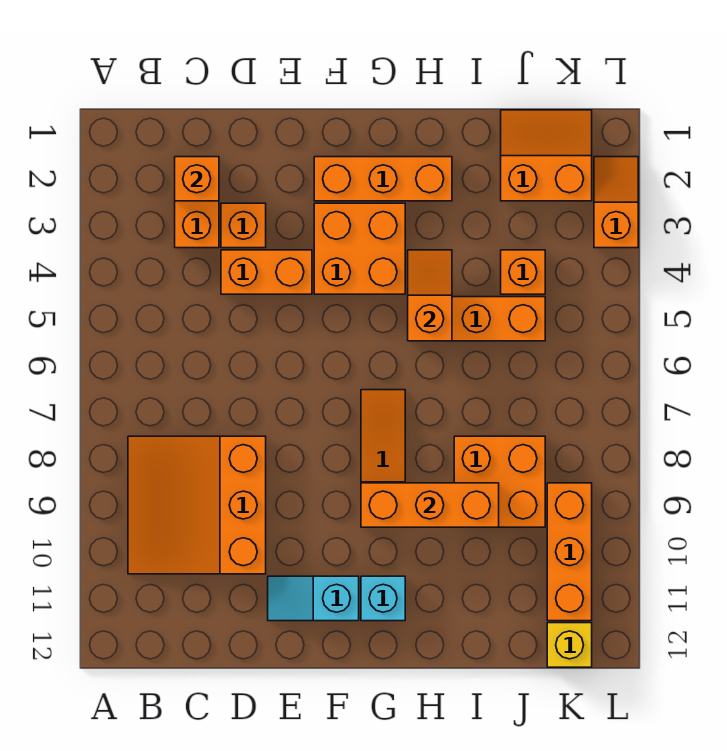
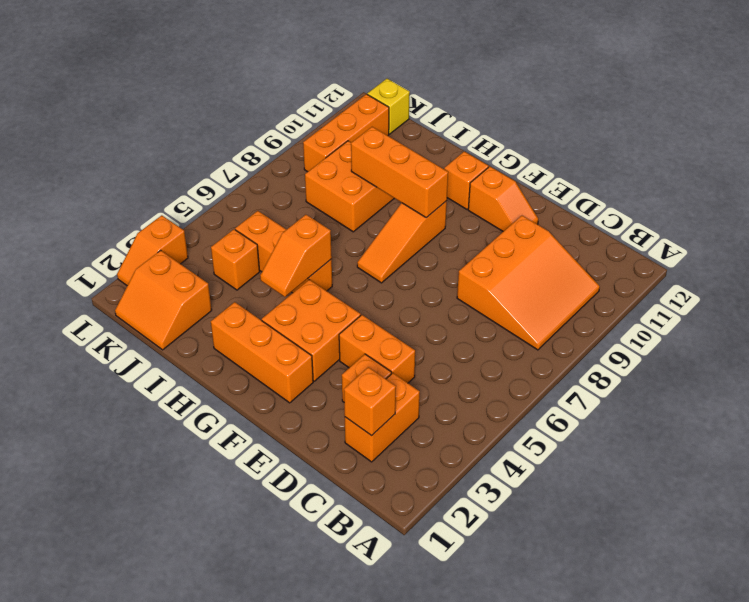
cyan 1x2 slope [268,576,359,621] -> orange 1x2 slope [468,167,538,231]
cyan 1x1 brick [361,576,405,621] -> orange 1x1 brick [444,151,489,209]

